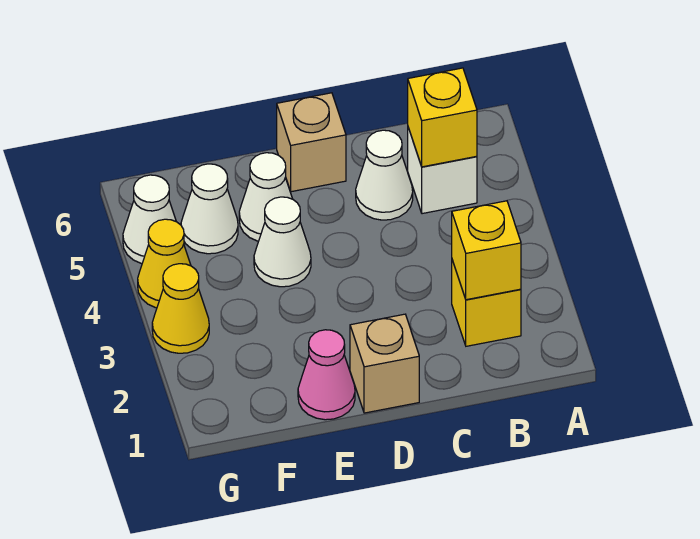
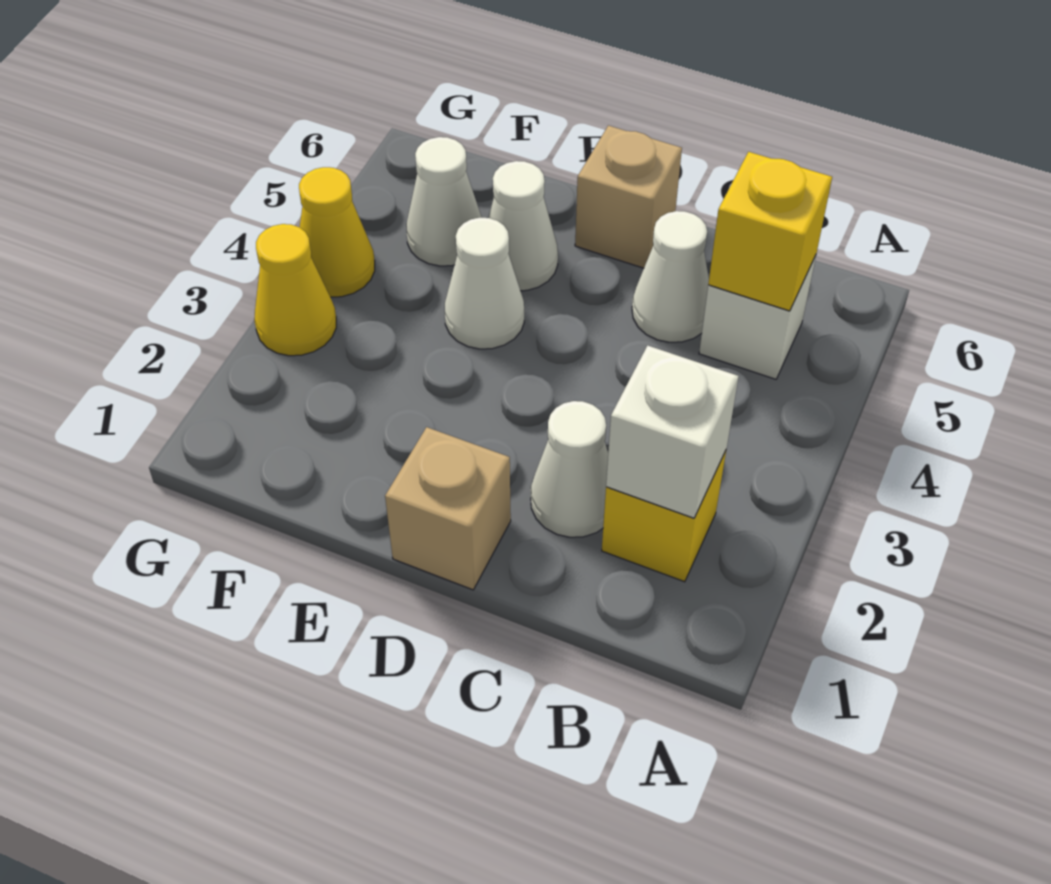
yellow 1x1 brick [452,201,521,300] -> white 1x1 brick [606,345,739,518]
pink 1x1 cone [298,330,355,420] -> none
white 1x1 cone [123,175,176,264] -> white 1x1 cone moved to [531,401,608,537]

